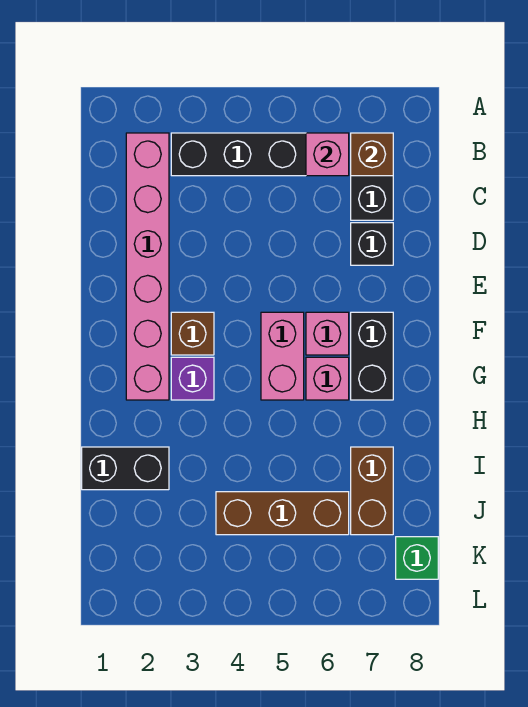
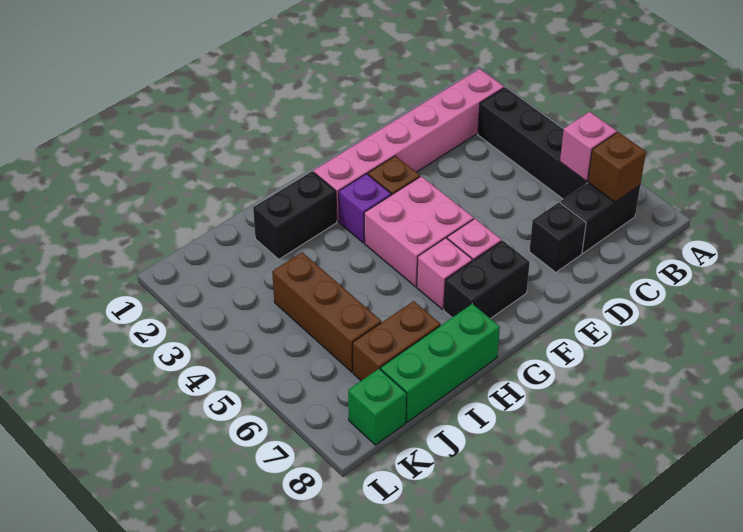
pink 1x2 brick [261,312,304,400] -> pink 2x2 brick [364,176,474,287]
none -> green 1x3 brick [381,304,500,422]
black 1x2 brick [82,447,169,490] -> black 1x2 brick turned to [253,172,337,259]

